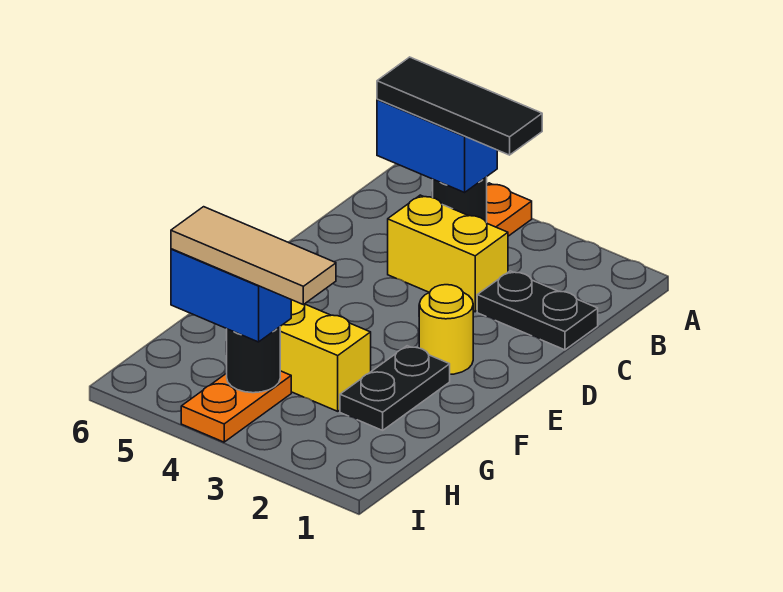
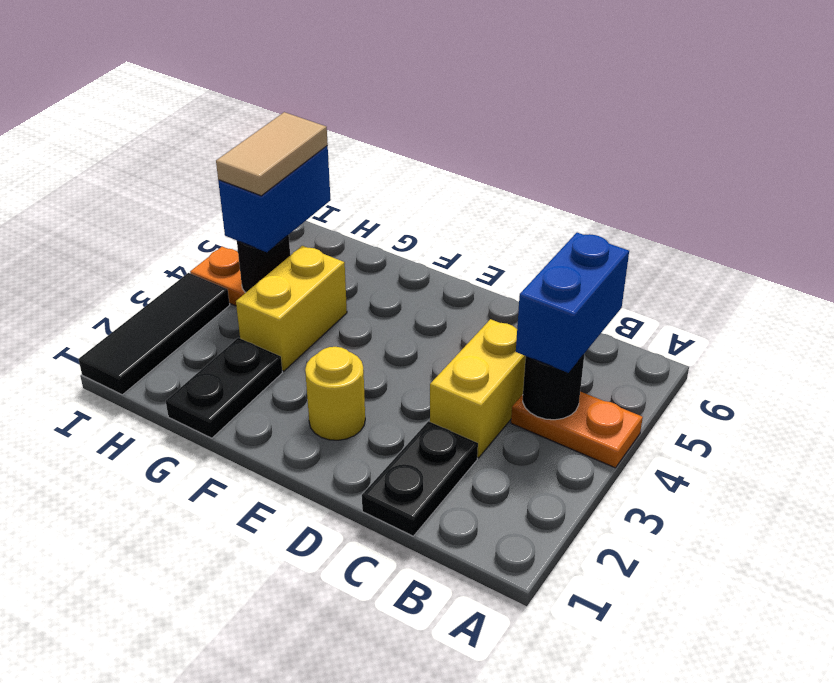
black 1x3 tile [377,57,542,155] -> black 1x3 tile moved to [78,273,230,395]
black 1x2 plate [340,346,450,430] -> black 1x2 plate turned to [166,338,282,438]
tan 1x3 tile [171,207,336,304] -> tan 1x2 tile [216,112,328,196]

